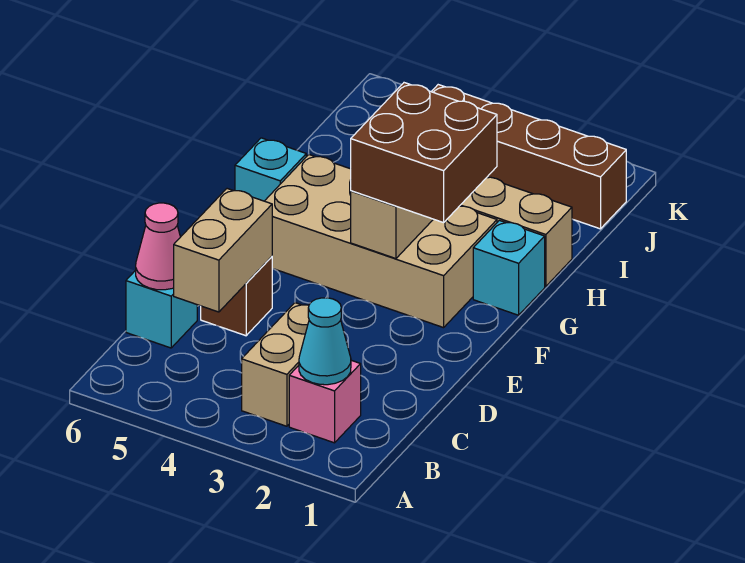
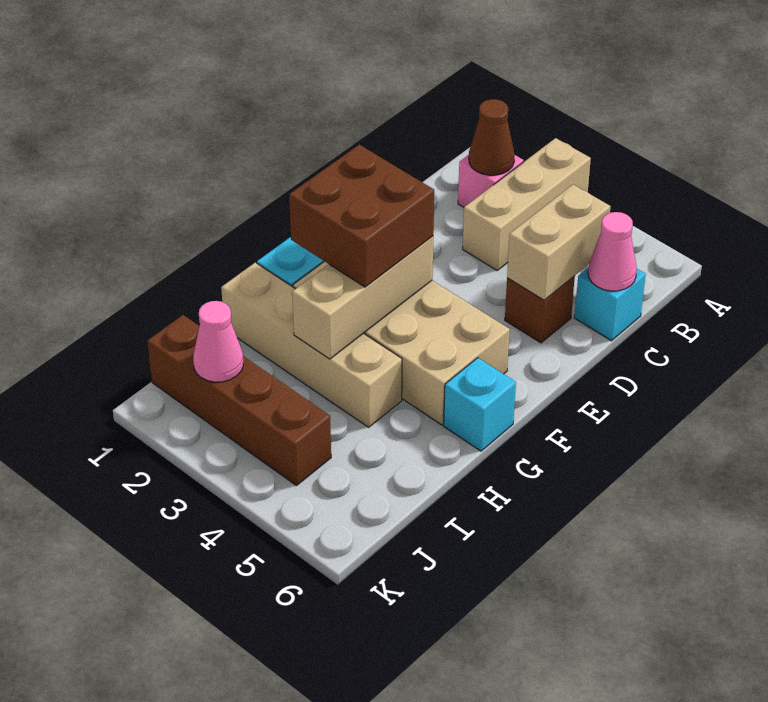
cyan 1x1 cone [299,298,351,385] -> brown 1x1 cone [469,99,515,175]
tan 1x2 brick [242,303,309,426] -> tan 1x3 brick [463,138,591,270]
none -> pink 1x1 cone [193,301,243,382]

